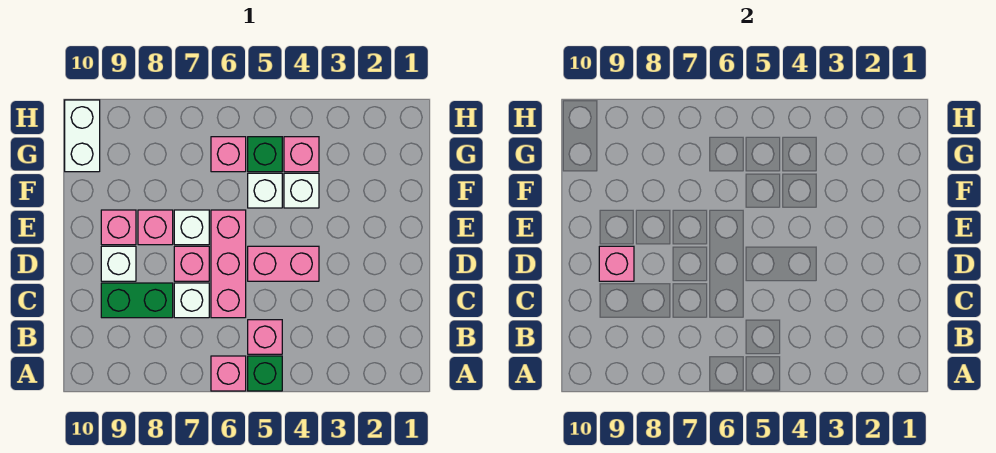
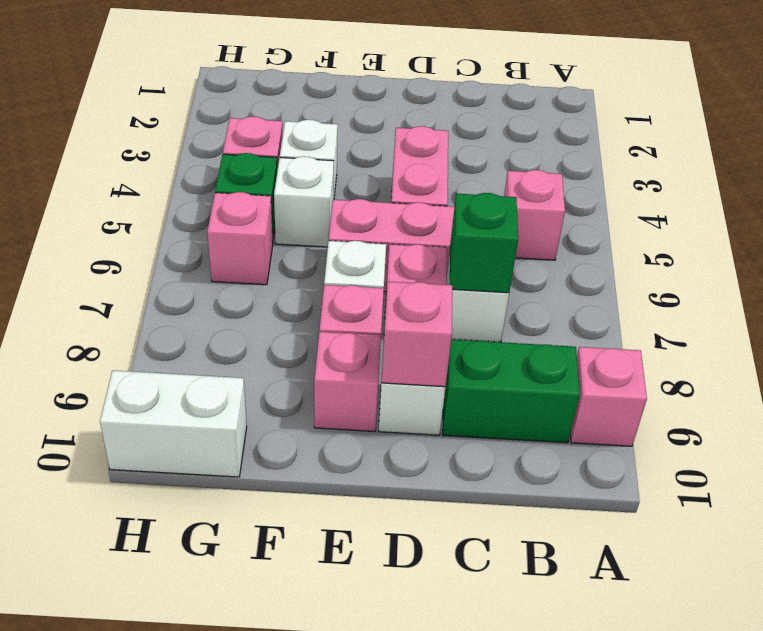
green 1x1 brick [248,356,282,391] -> green 1x1 brick moved to [450,193,518,293]
pink 1x1 brick [211,356,246,391] -> pink 1x1 brick moved to [570,347,647,446]
green 1x2 brick [101,283,173,318] -> green 1x2 brick turned to [443,339,580,443]

